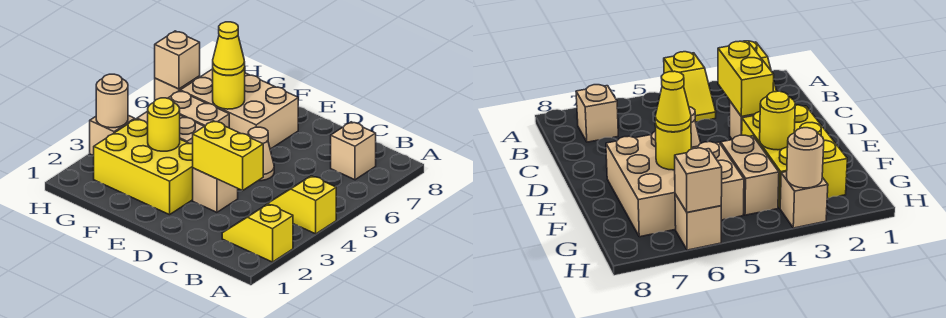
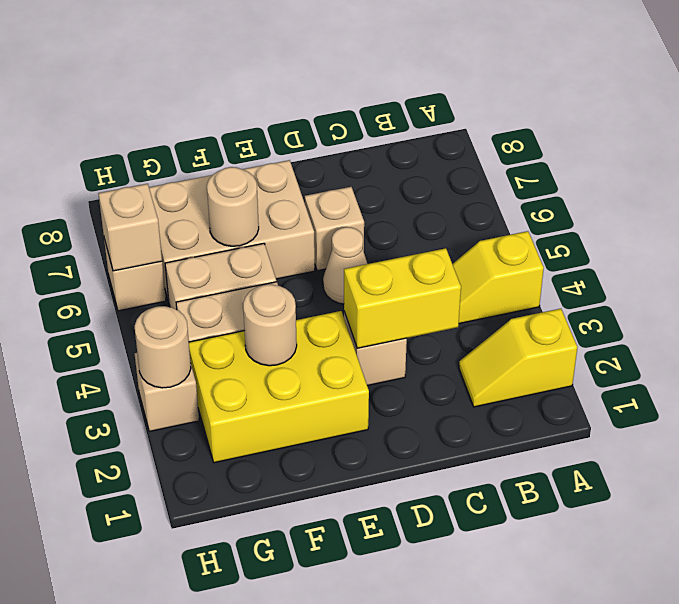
tan 1x1 brick [331,122,376,180] -> tan 1x1 brick moved to [305,187,364,271]
yellow 1x1 round brick [148,98,180,151] -> tan 1x1 round brick [243,284,297,366]
yellow 1x1 round brick [213,68,245,109] -> tan 1x1 round brick [207,167,259,246]
yellow 1x1 cone [213,22,245,75] -> none

